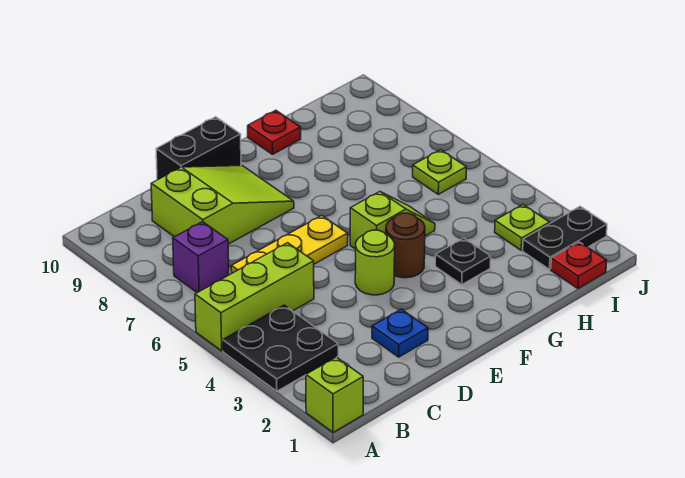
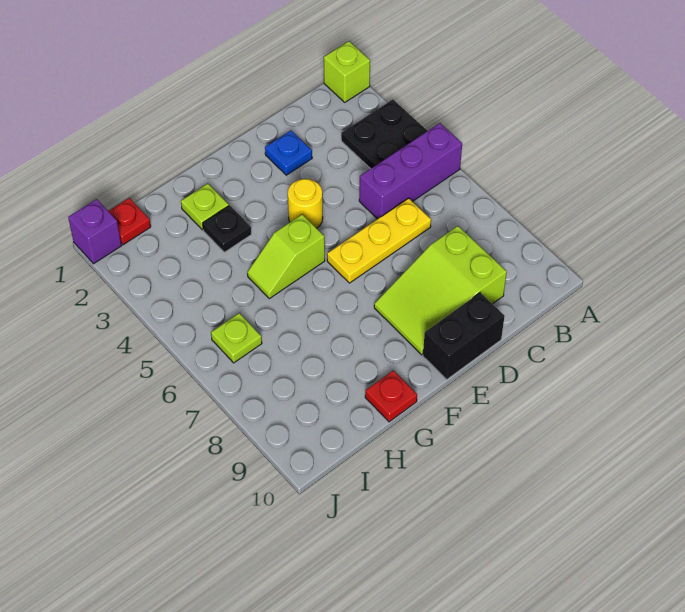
lime 1x3 brick [195,243,314,351] -> purple 1x3 brick [359,123,462,219]
purple 1x1 brick [173,222,229,293] -> purple 1x1 brick moved to [68,199,122,264]
lime 1x1 round brick [355,230,395,295] -> yellow 1x1 round brick [288,179,323,228]
brown 1x1 round brick [386,213,425,278] -> none
black 1x2 plate [523,207,607,269] -> none
lime 1x1 plate [495,205,550,250] -> lime 1x1 plate moved to [181,184,229,230]

